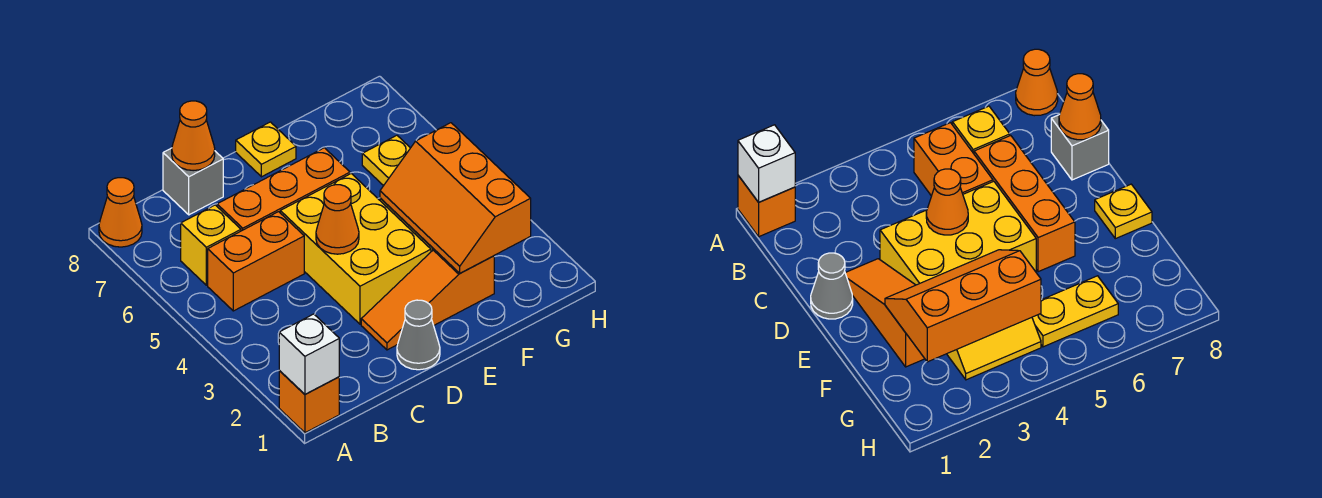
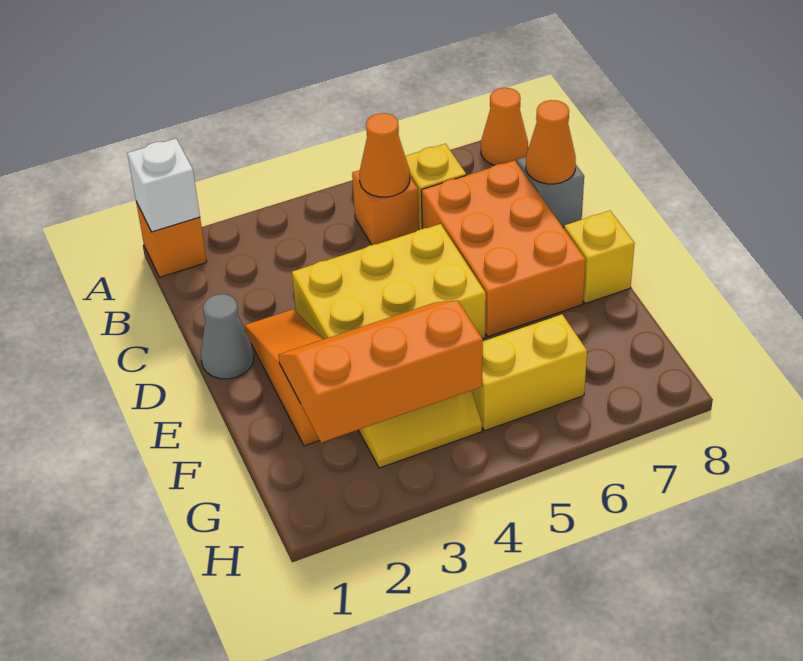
orange 1x2 brick [208,212,304,311] -> orange 1x1 brick [352,170,419,245]
orange 1x3 brick [217,148,350,231] -> orange 2x3 brick [421,160,586,337]
orange 1x1 cone [316,185,359,254] -> orange 1x1 cone moved to [359,113,410,197]
yellow 1x1 plate [236,122,296,177] -> yellow 1x1 brick [564,211,635,304]
yellow 1x2 plate [362,135,410,186] -> yellow 1x2 brick [472,314,587,431]

